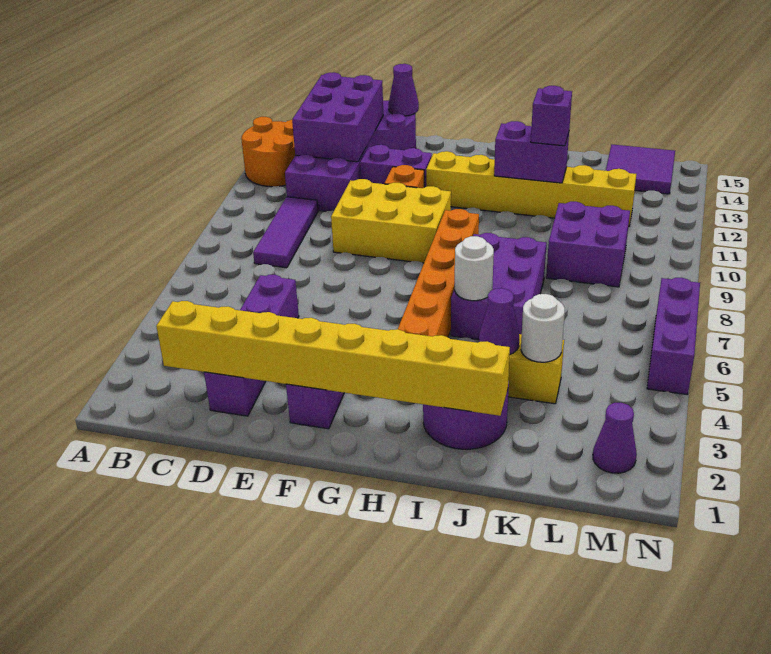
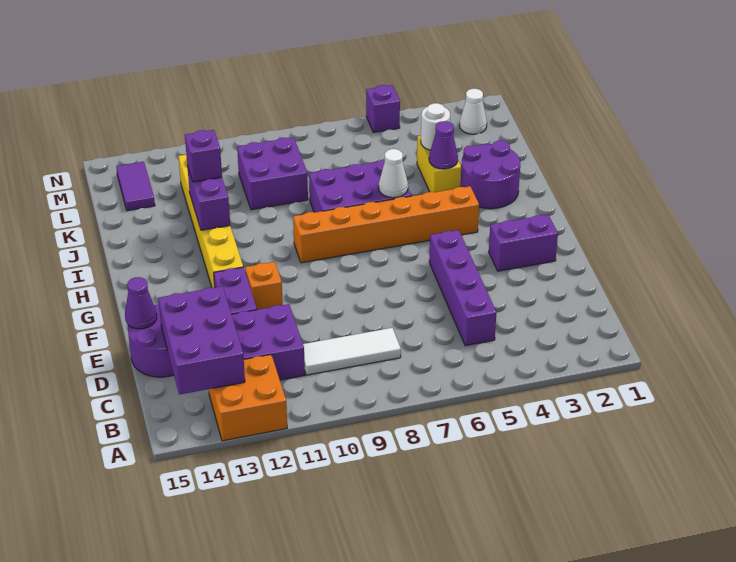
orange 2x2 round brick [241,117,295,187] -> orange 2x2 brick [209,355,287,441]
yellow 1x8 brick [156,301,510,416] -> none
purple 1x3 tile [253,197,318,268] -> white 1x3 tile [303,328,401,375]
purple 2x3 brick [292,72,383,162] -> purple 2x3 brick turned to [158,286,245,395]
purple 1x4 brick [204,275,299,416] -> purple 1x4 brick turned to [429,230,496,346]
yellow 2x3 brick [331,179,451,263] -> none
white 1x1 round brick [455,236,494,301] -> white 1x1 cone [379,149,408,198]
purple 2x2 tile [606,145,675,194] -> purple 1x2 tile [116,162,155,211]
purple 1x1 cone [593,403,637,473] -> white 1x1 cone [459,89,487,134]
purple 1x3 brick [647,278,700,394] -> purple 1x1 brick [366,85,400,132]

